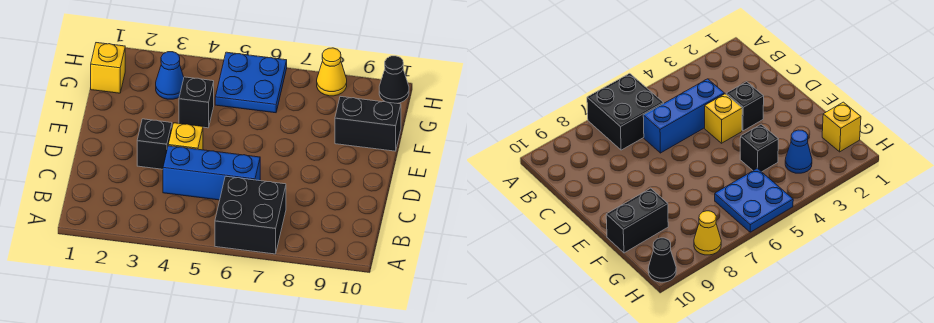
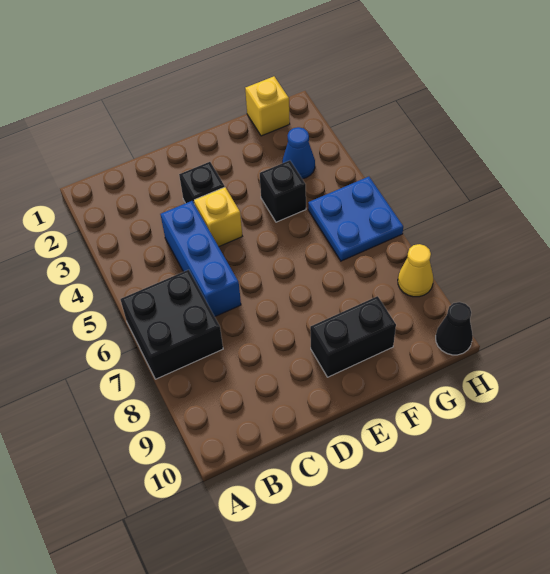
black 1x2 brick [335,96,401,151] -> black 1x2 brick turned to [310,296,396,377]

